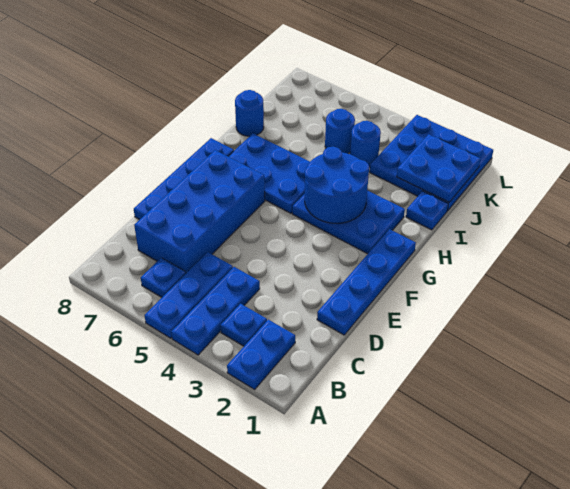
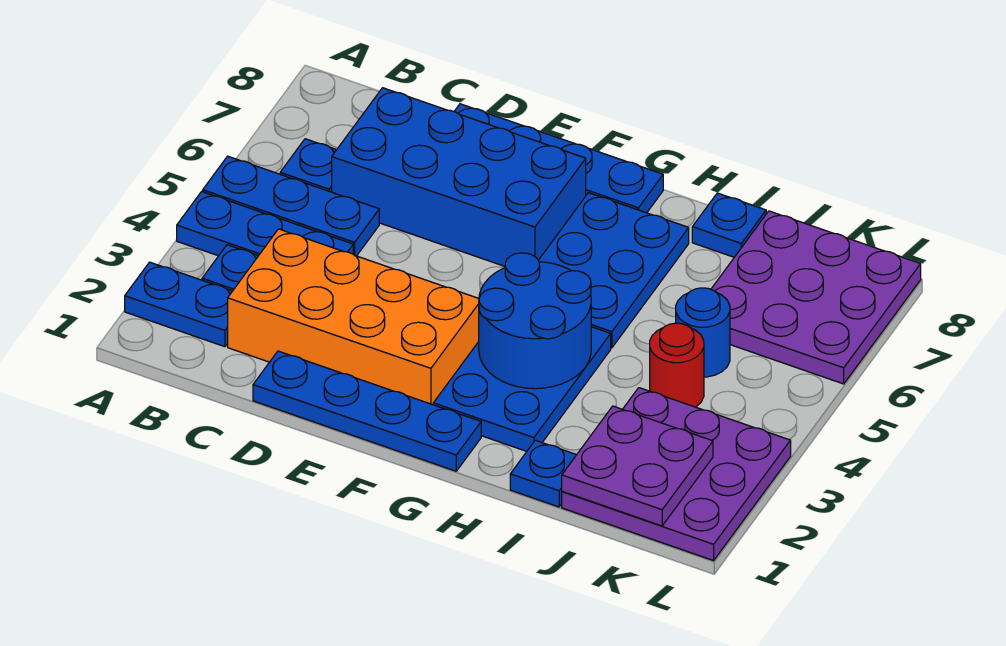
none -> orange 2x4 brick [228,229,479,405]
blue 1x1 round brick [235,90,264,136] -> blue 1x1 plate [692,193,766,257]
blue 3x3 plate [370,115,493,211] -> purple 3x3 plate [562,388,791,561]
blue 2x2 plate [397,134,481,202] -> purple 2x2 plate [562,406,713,526]
blue 1x1 round brick [350,121,381,167] -> red 1x1 round brick [650,323,704,407]
none -> purple 3x3 plate [711,211,921,384]

